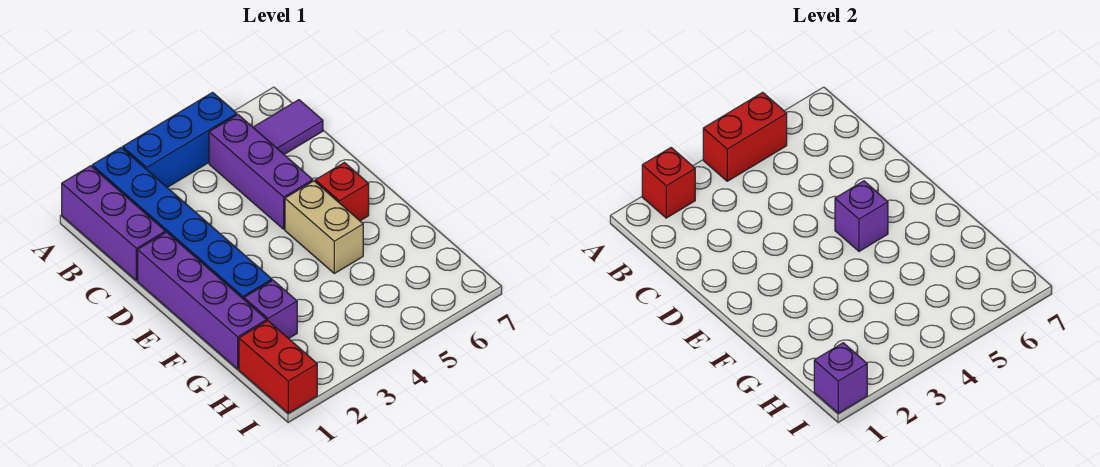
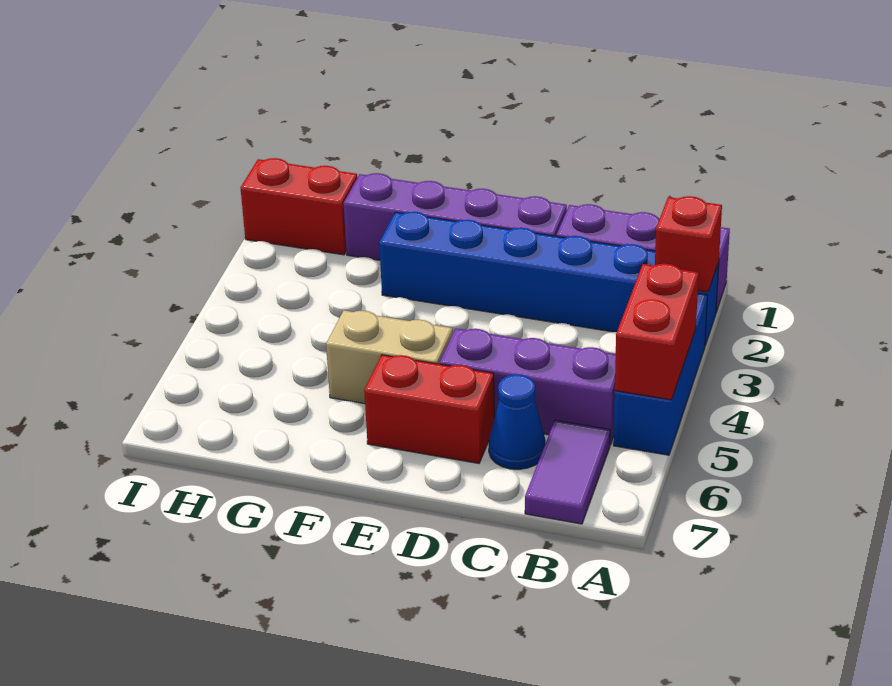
none -> blue 1x1 cone [489,374,546,470]
purple 1x1 brick [835,181,888,251] -> none
red 1x1 brick [315,163,369,221] -> red 1x2 brick [364,355,494,463]
purple 1x1 brick [244,280,297,339] -> none
purple 1x1 brick [814,343,867,413] -> none

